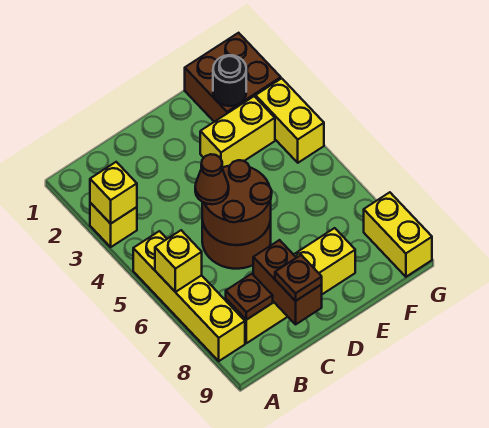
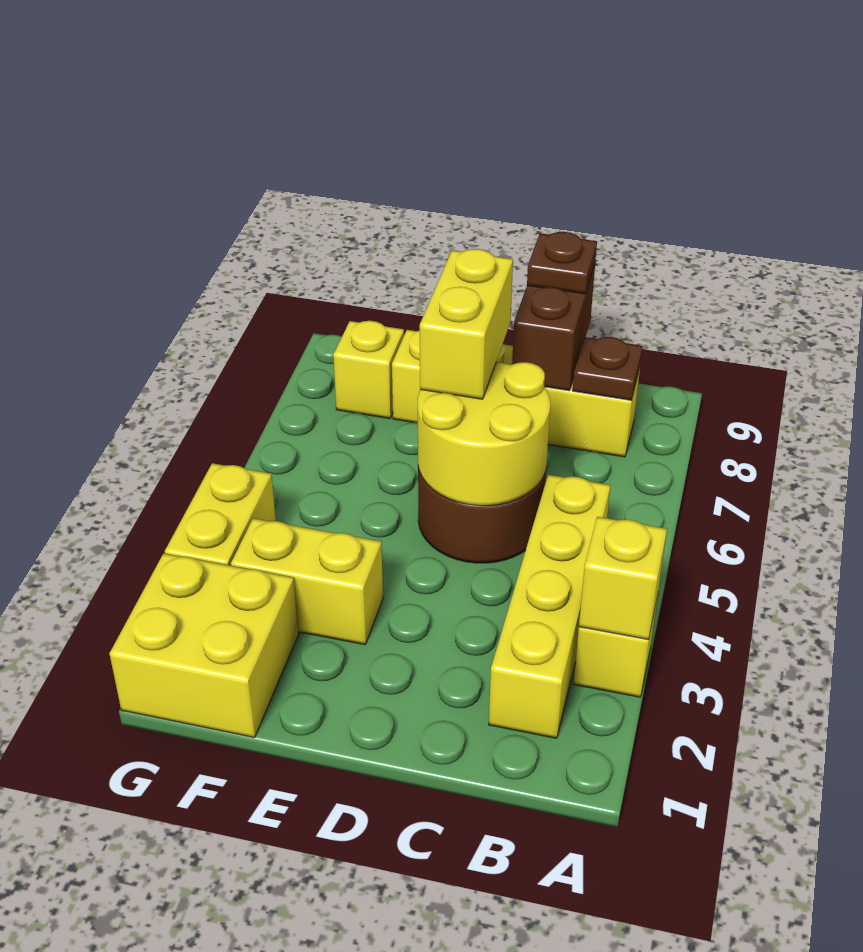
yellow 1x4 brick [133,231,245,361] -> yellow 1x4 brick moved to [489,475,610,738]
yellow 1x1 brick [155,230,202,292] -> yellow 1x1 brick moved to [333,321,404,419]
brown 2x2 round brick [202,160,272,245] -> yellow 2x2 round brick [418,362,550,506]
brown 1x1 cone [195,154,229,204] -> none
brown 2x2 brick [185,33,281,122] -> yellow 2x2 brick [109,553,299,738]
black 1x1 round brick [213,55,246,106] -> none
yellow 1x2 brick [364,192,432,277] -> yellow 1x2 brick moved to [420,249,513,399]

